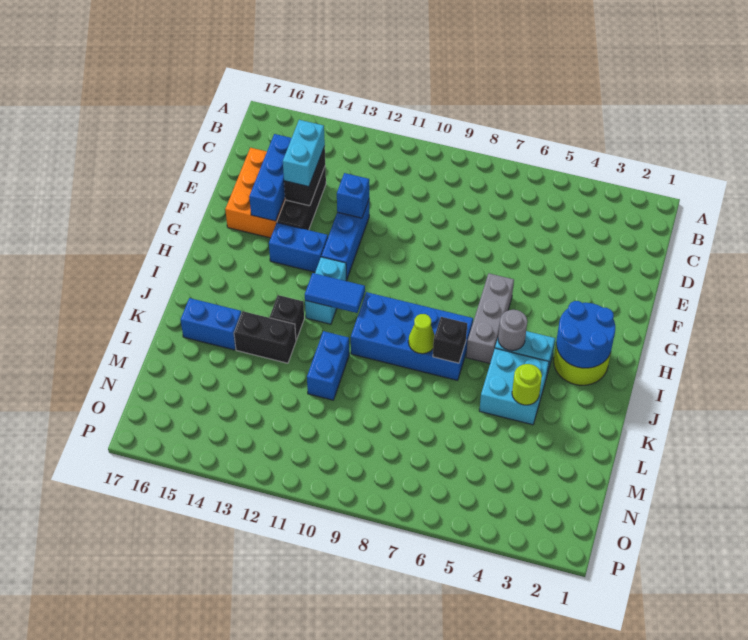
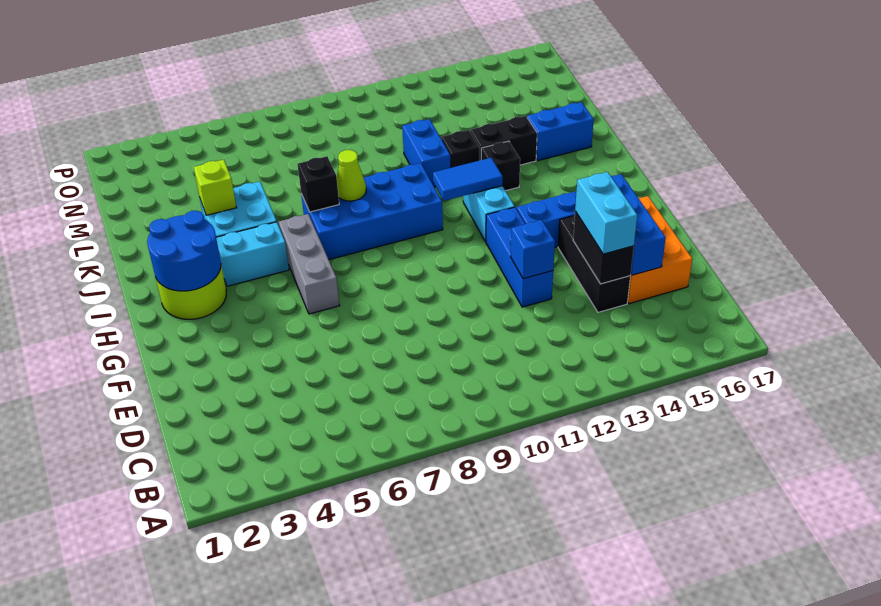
grey 1x1 round brick [498,310,527,351] -> none
lime 1x1 round brick [512,364,542,405] -> lime 1x1 brick [194,160,236,215]
none -> black 1x1 brick [441,130,479,168]

